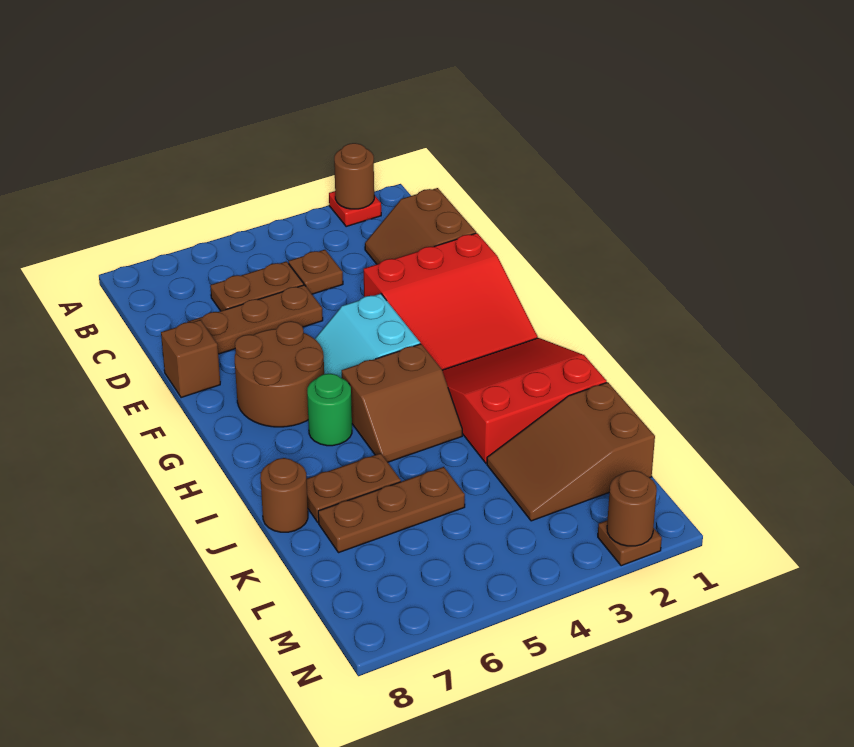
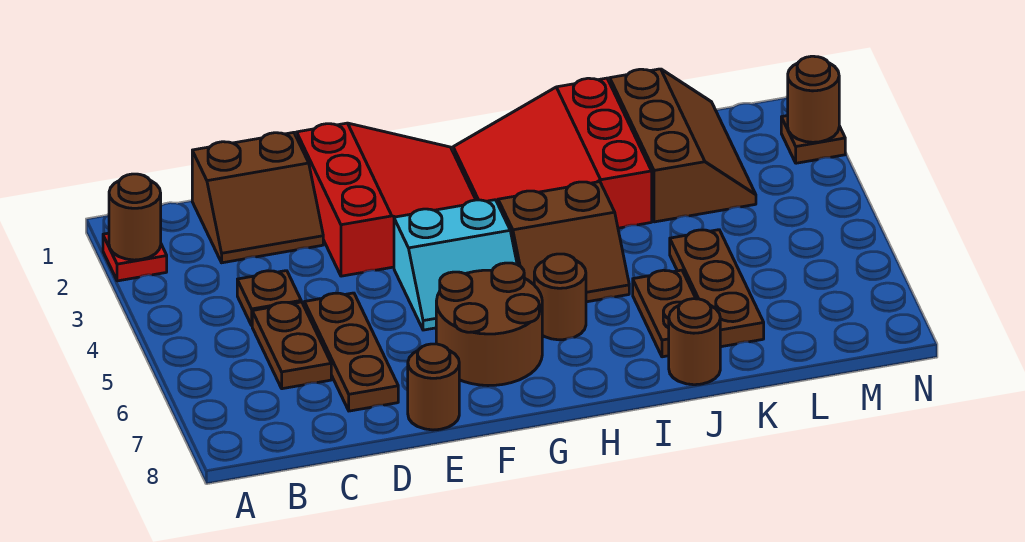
brown 1x1 brick [161,320,220,398] -> brown 1x1 round brick [408,344,459,430]
brown 2x2 slope [342,344,462,462] -> brown 2x2 slope turned to [498,182,629,302]
green 1x1 round brick [307,374,352,446] -> brown 1x1 round brick [534,254,586,340]
brown 2x3 slope [487,382,655,521] -> brown 2x3 slope turned to [610,69,756,222]

